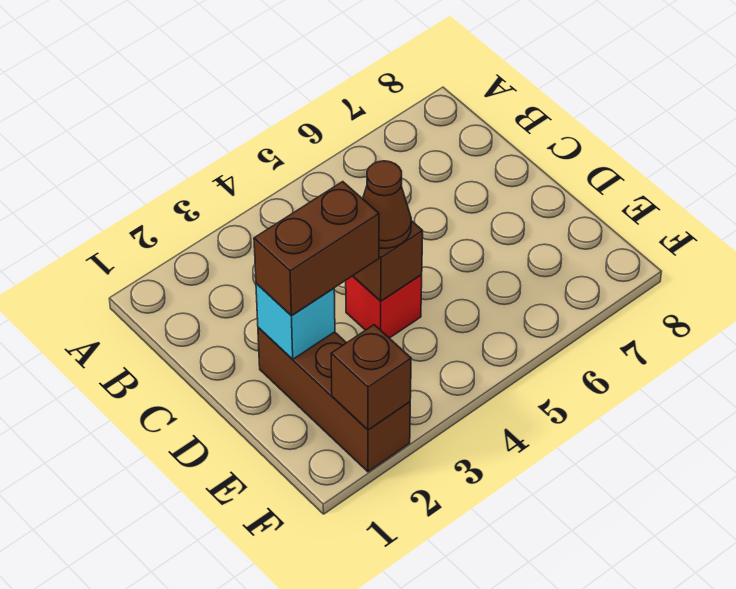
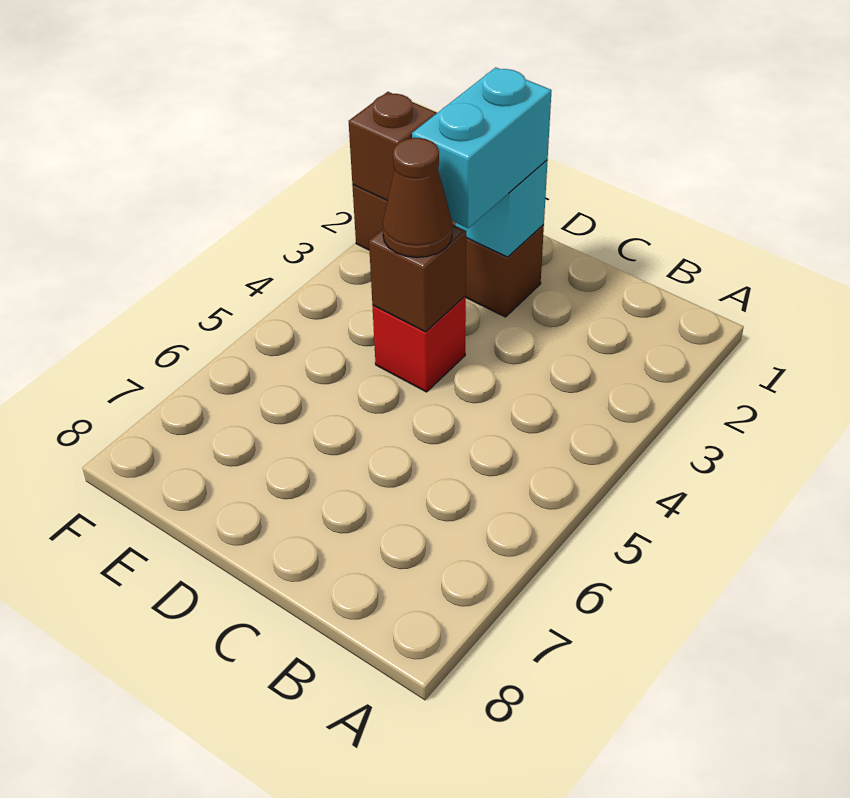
brown 1x2 brick [254,182,379,316] -> cyan 1x2 brick [412,67,552,228]

